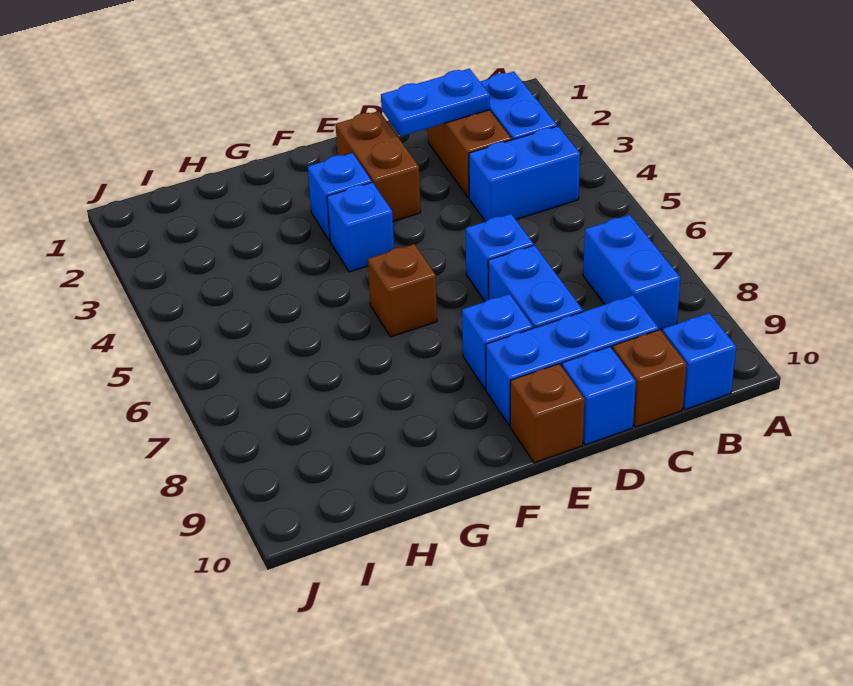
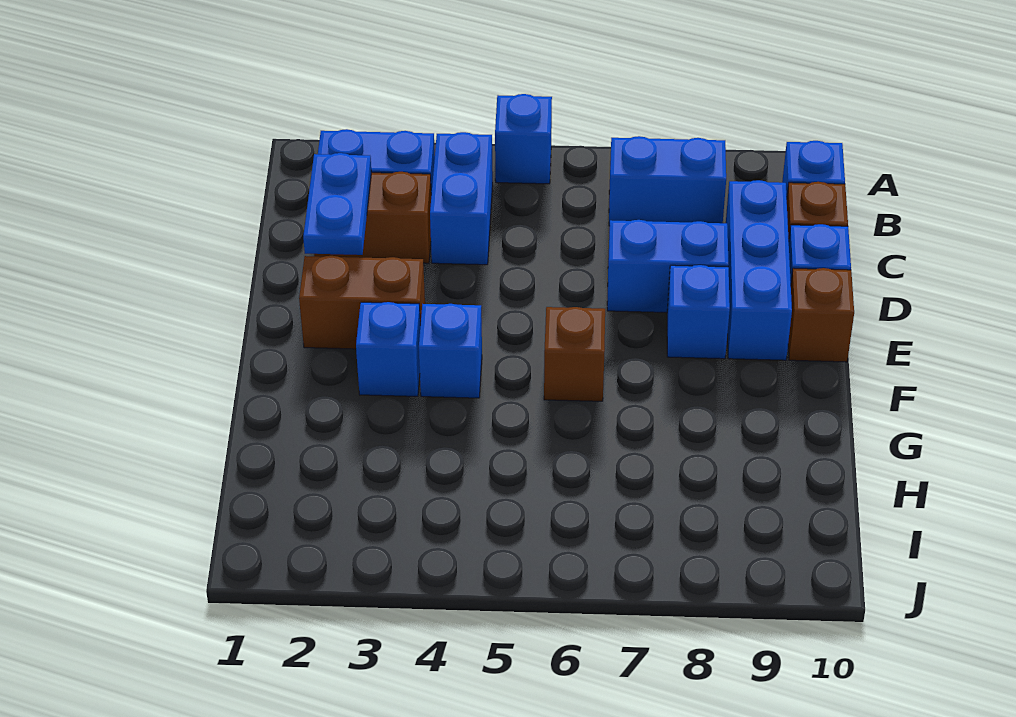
blue 1x1 brick [466,214,534,301] -> blue 1x1 brick moved to [495,94,552,184]

